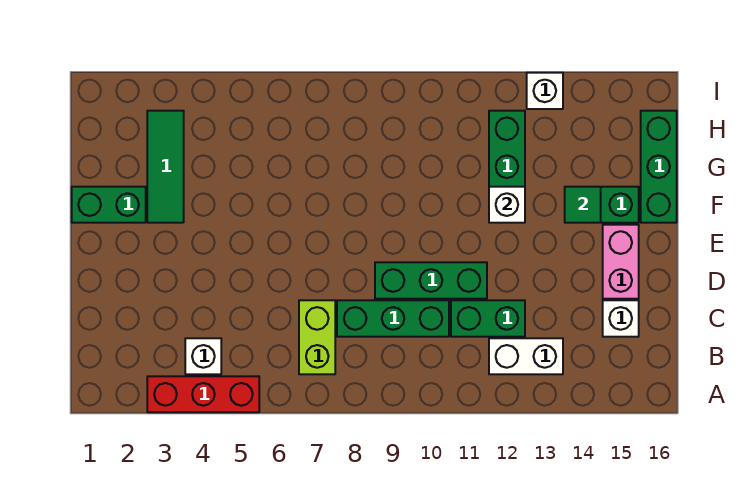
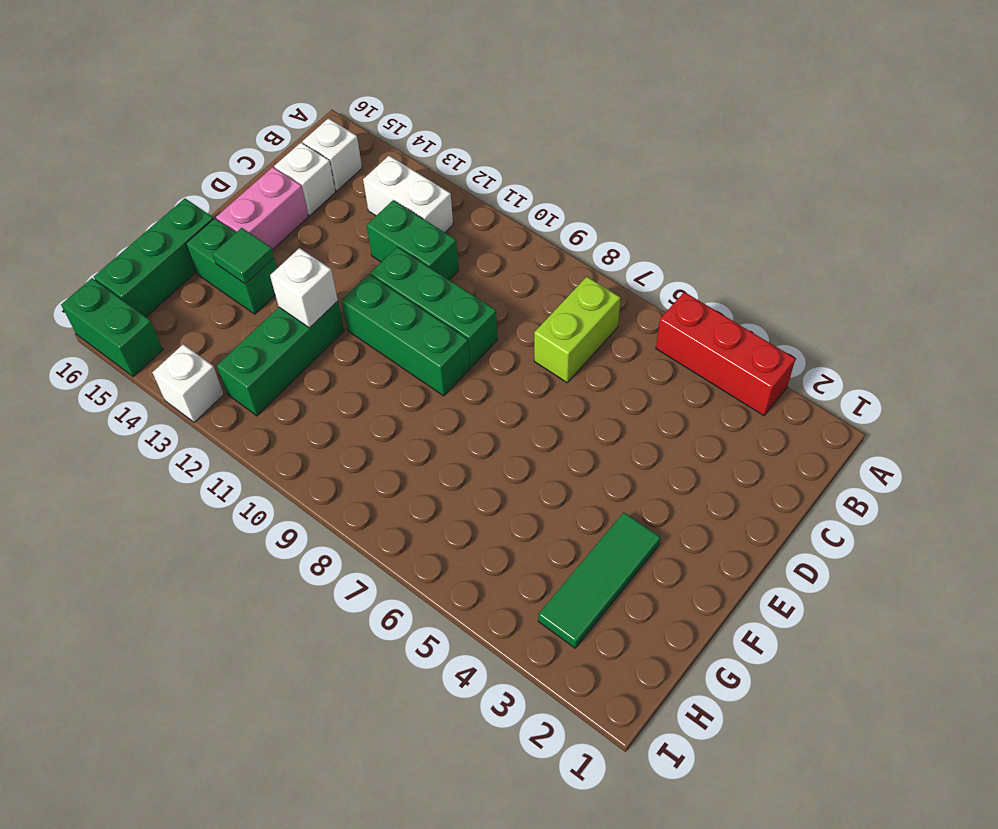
white 1x1 brick [185,338,221,374] -> white 1x1 brick moved to [302,118,362,191]
green 1x3 brick [337,300,449,337] -> green 1x3 brick moved to [341,274,470,396]
green 1x2 brick [72,187,146,223] -> green 1x2 brick moved to [61,278,163,377]

